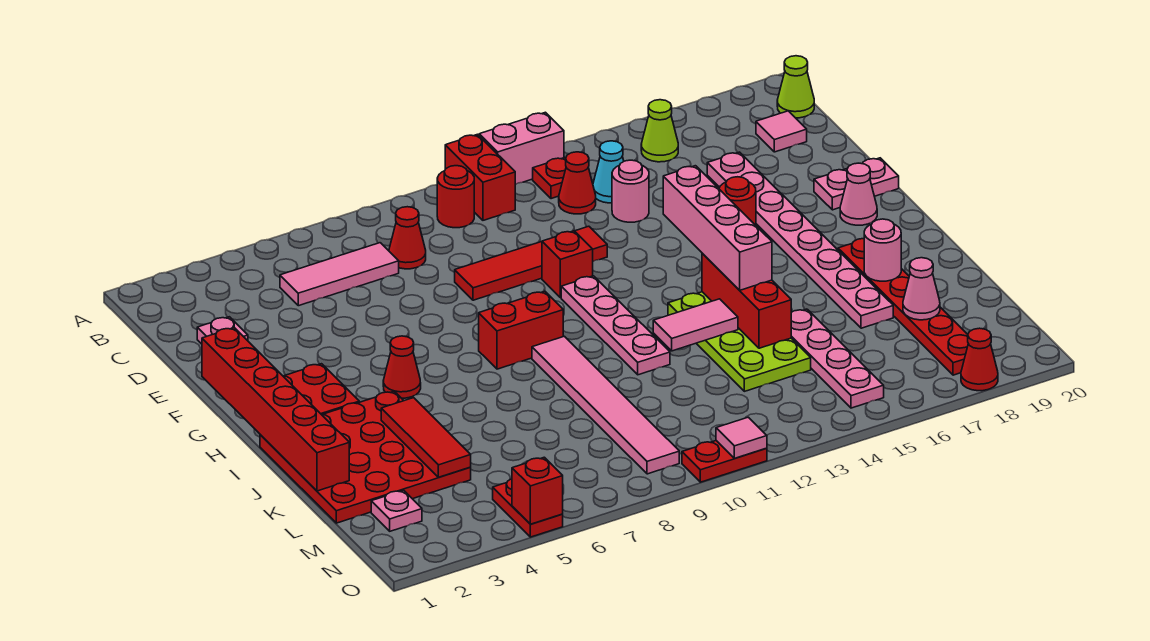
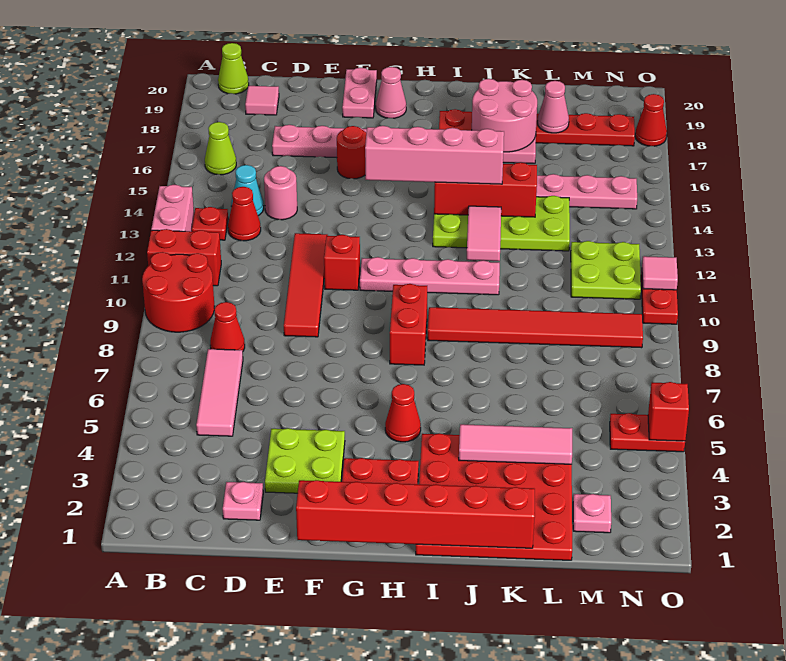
red 1x1 round brick [437,166,474,228] -> red 2x2 round brick [142,252,215,332]
none -> lime 2x2 plate [265,428,345,493]
pink 1x6 tile [532,336,679,474] -> red 1x6 tile [428,307,643,348]
red 1x3 tile [381,398,471,477] -> pink 1x3 tile [459,424,572,464]
pink 1x1 round brick [864,219,901,281] -> pink 2x2 round brick [472,79,537,152]
none -> lime 2x2 plate [571,241,641,299]

